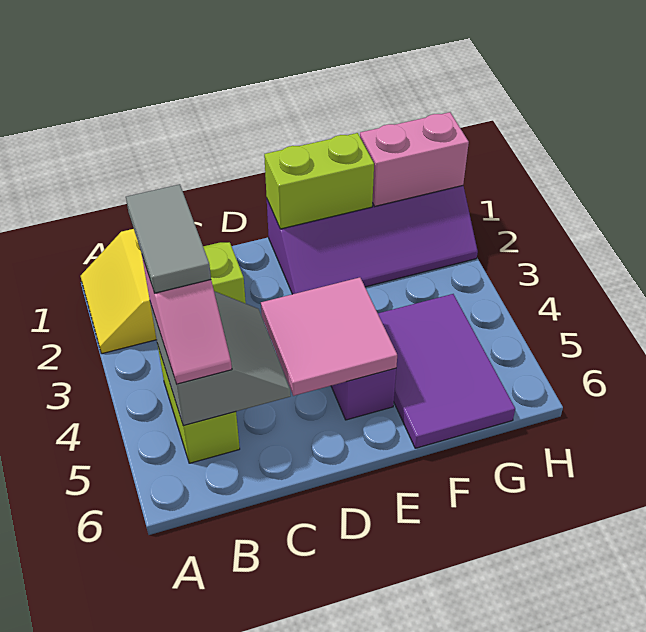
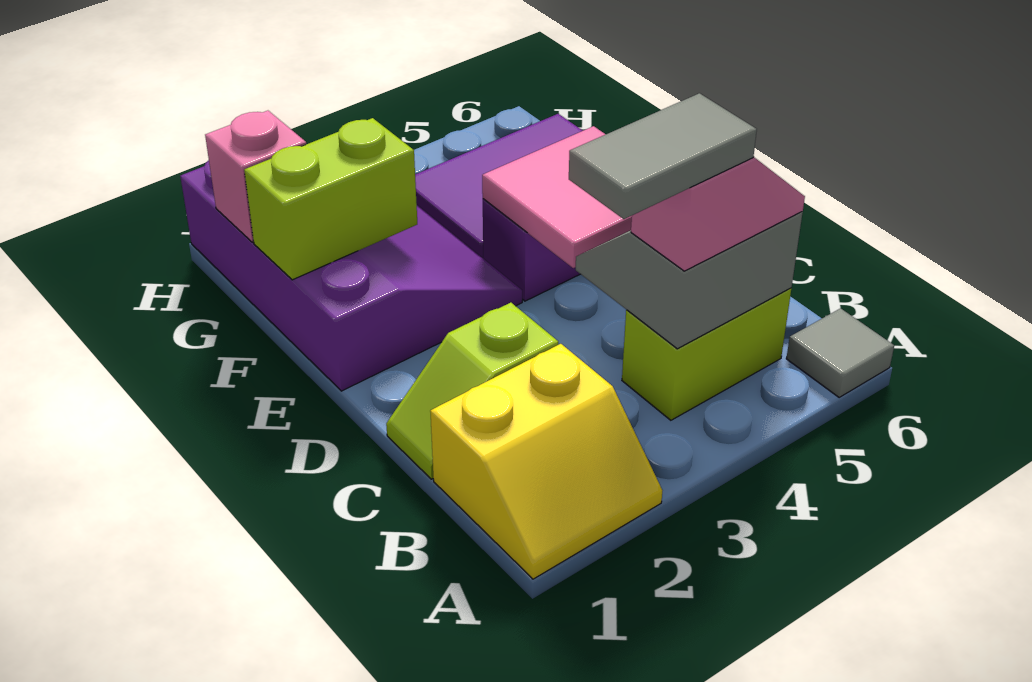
none -> grey 1x1 tile [786,308,894,397]
purple 2x4 slope [267,186,478,294] -> purple 3x4 slope [180,160,522,391]
lime 1x2 brick [264,133,374,229] -> lime 1x2 brick turned to [244,118,417,280]
pink 1x2 brick [360,112,469,206] -> pink 1x1 brick [205,111,306,242]

